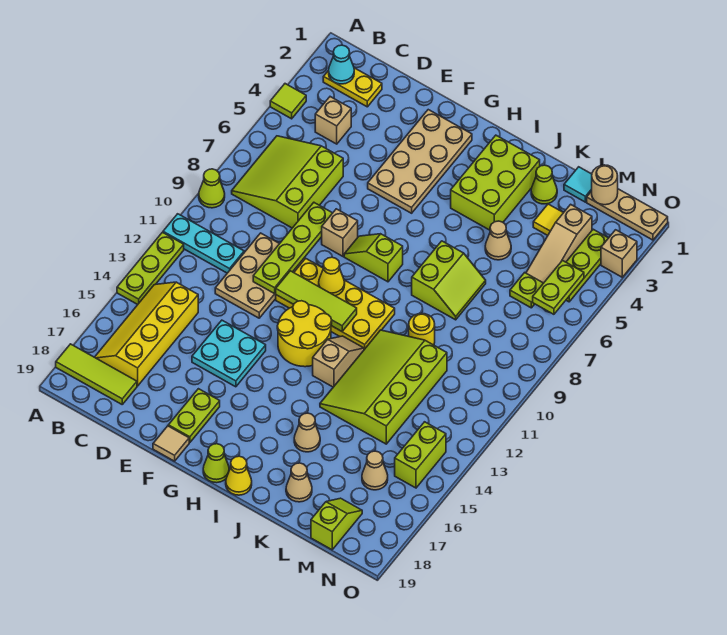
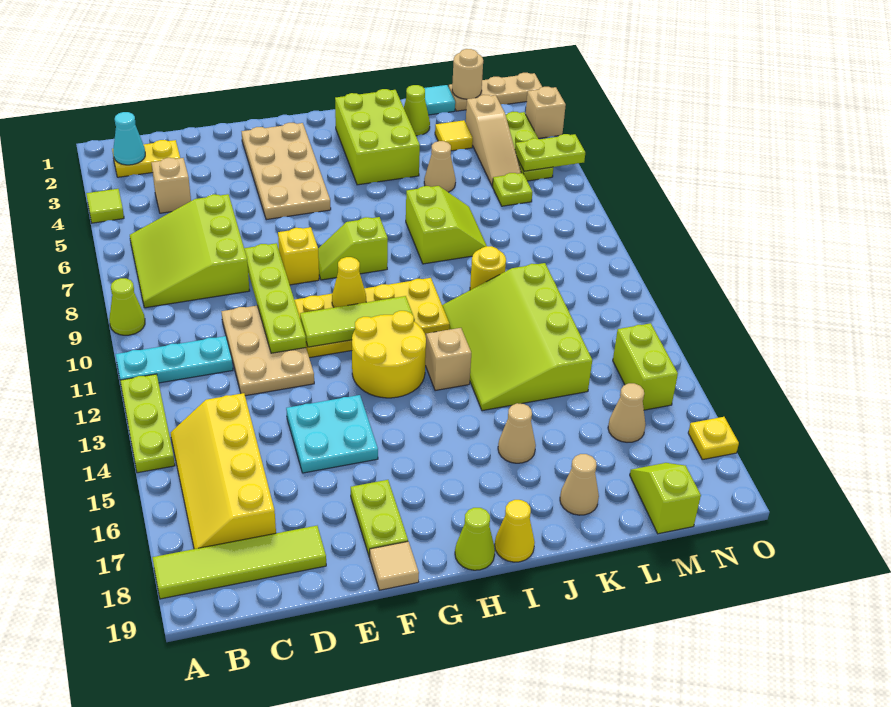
lime 1x3 tile [56,344,137,404] -> lime 1x4 tile [152,526,326,599]
tan 1x1 brick [322,209,358,256] -> yellow 1x1 brick [278,227,319,285]
lime 1x2 plate [533,261,584,314] -> lime 1x2 plate turned to [515,134,585,171]
none -> yellow 1x1 plate [688,417,739,460]

